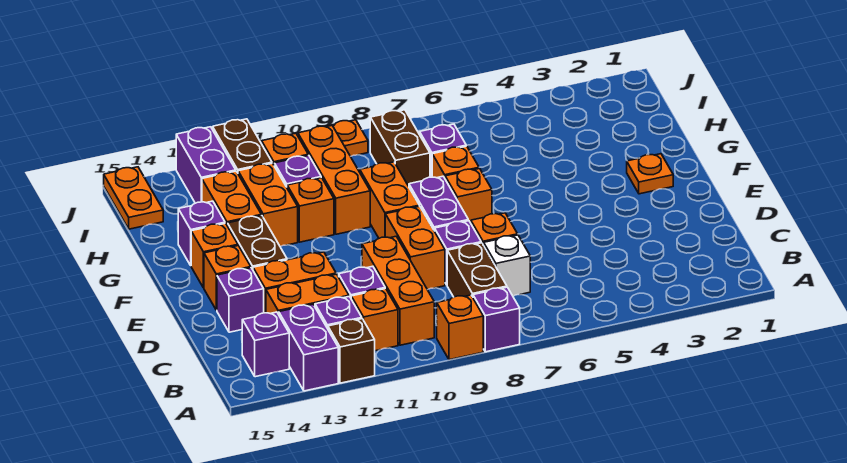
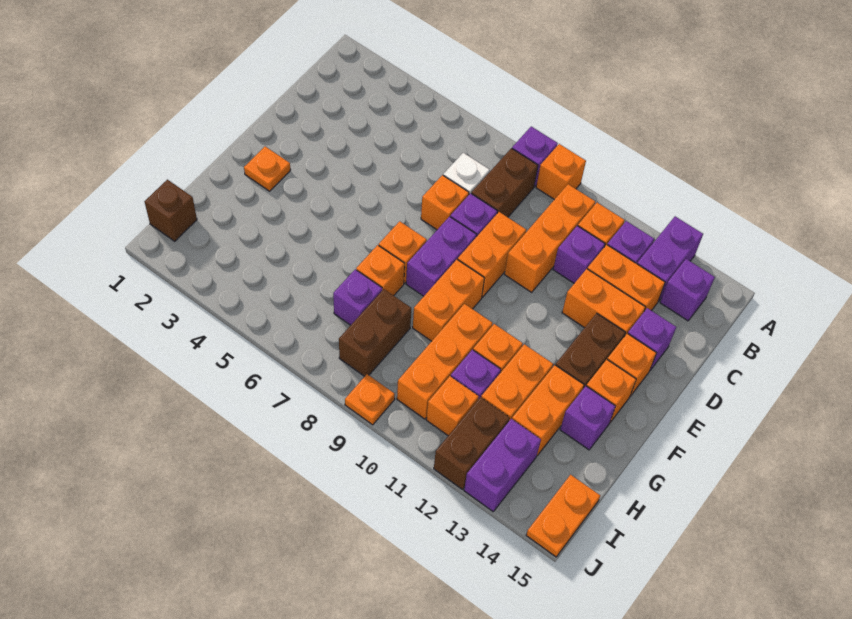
brown 1x1 brick [328,319,375,383] -> brown 1x1 brick moved to [145,180,197,241]

